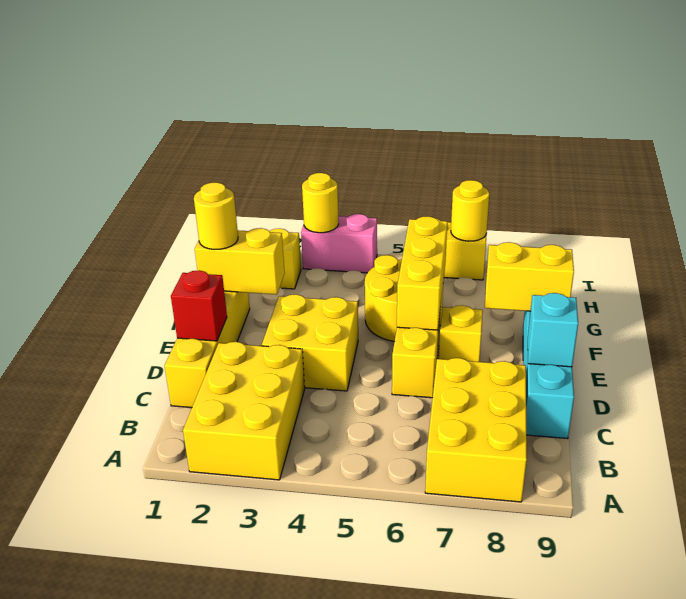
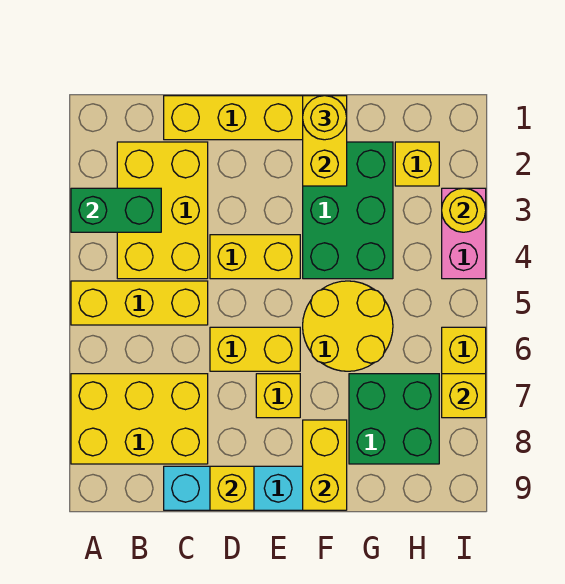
yellow 2x3 brick [183,342,305,480] -> yellow 2x3 brick turned to [117,142,208,279]
none -> green 1x2 brick [71,188,161,232]
red 1x1 brick [171,270,227,341] -> none
yellow 2x2 brick [262,294,358,391] -> yellow 1x2 brick [210,235,300,279]
cyan 1x1 brick [528,293,578,367] -> yellow 1x1 brick [210,466,254,510]
yellow 1x3 brick [397,216,447,330] -> yellow 1x3 brick moved to [71,281,208,325]
none -> green 2x3 brick [303,142,393,279]
none -> green 2x2 brick [349,374,439,464]
yellow 1x1 round brick [451,180,489,241] -> yellow 1x1 brick [442,374,486,418]

